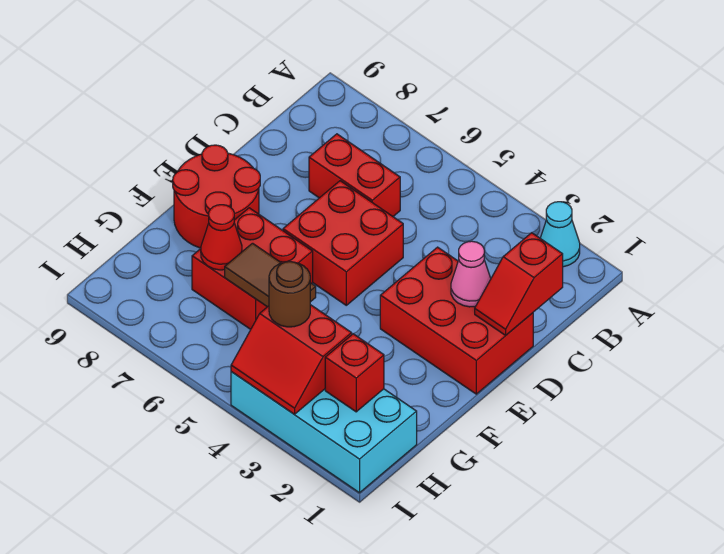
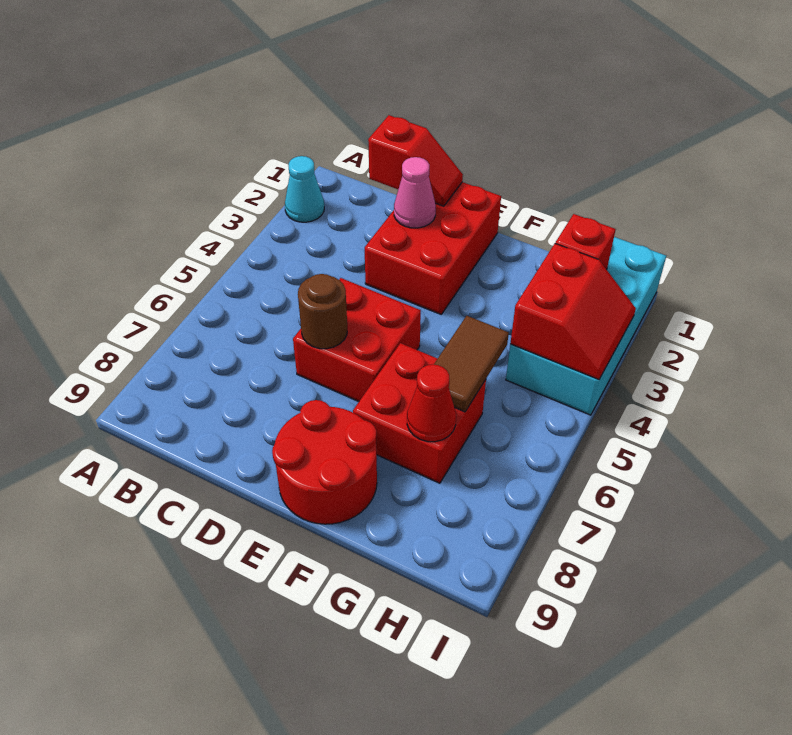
red 1x2 brick [309,134,400,216] -> none
brown 1x1 round brick [269,262,310,327] -> brown 1x1 round brick moved to [298,274,347,349]

